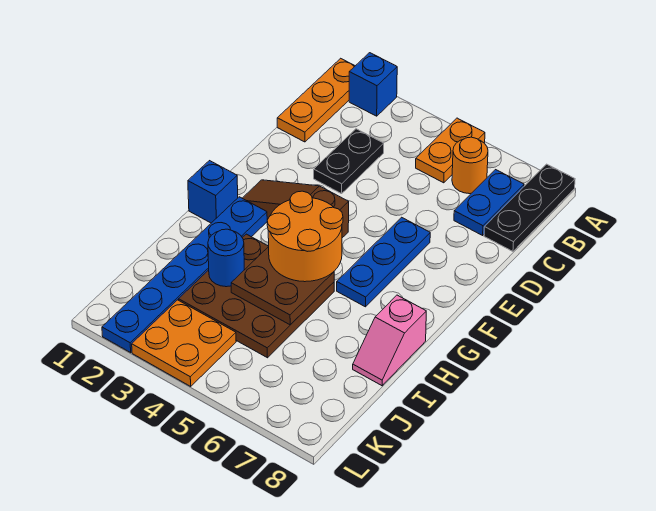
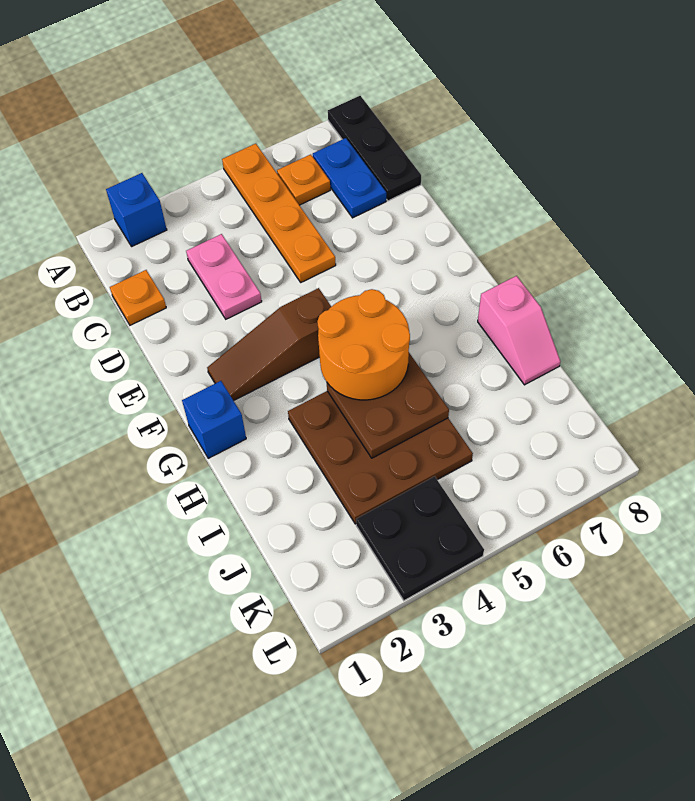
orange 1x3 plate [277,58,355,142] -> orange 1x1 plate [110,270,166,325]
orange 1x2 plate [416,118,485,183] -> orange 1x4 plate [222,144,336,282]
orange 1x1 round brick [452,137,488,194] -> orange 1x1 plate [277,154,330,205]
black 1x2 plate [314,129,384,194] -> pink 1x2 plate [186,234,262,319]
blue 1x3 plate [337,217,430,307] -> none
blue 1x6 plate [102,197,267,352] -> none
blue 1x1 round brick [208,229,244,287] -> none
orange 2x2 plate [132,300,236,386] -> black 2x2 plate [356,476,484,601]

